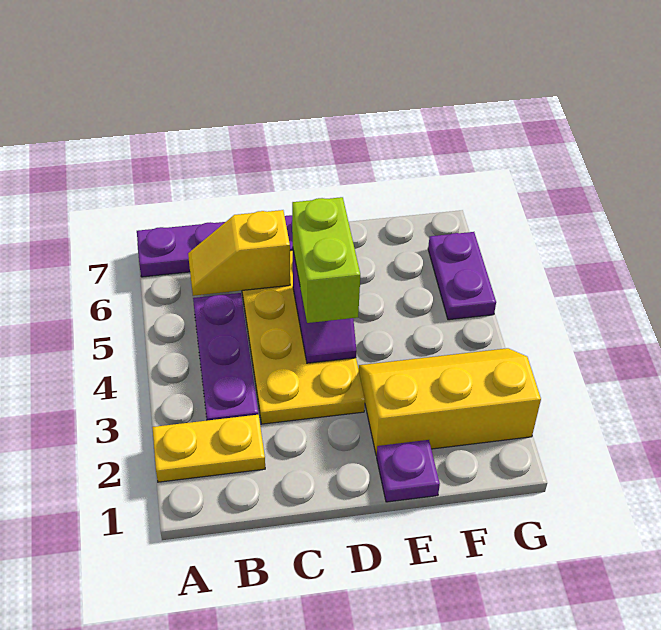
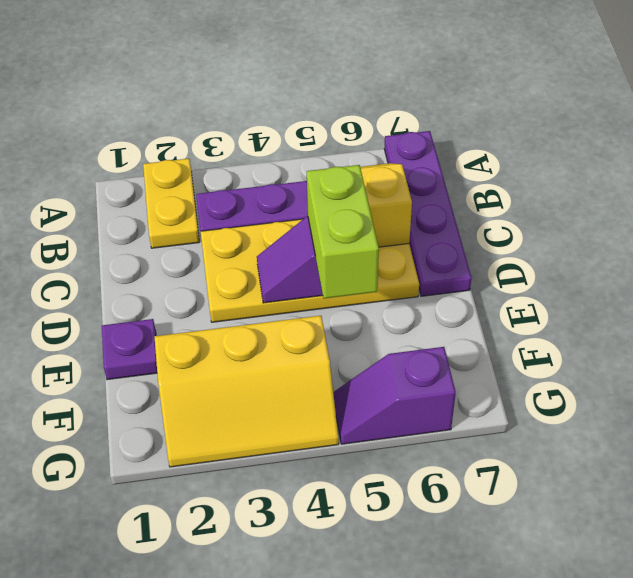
lime 1x2 brick [292,197,360,323] -> lime 1x2 brick turned to [307,165,379,299]
yellow 2x3 slope [358,348,541,456] -> yellow 2x3 slope turned to [154,316,339,467]
purple 1x2 plate [428,232,496,320] -> purple 1x2 slope [333,347,456,444]

